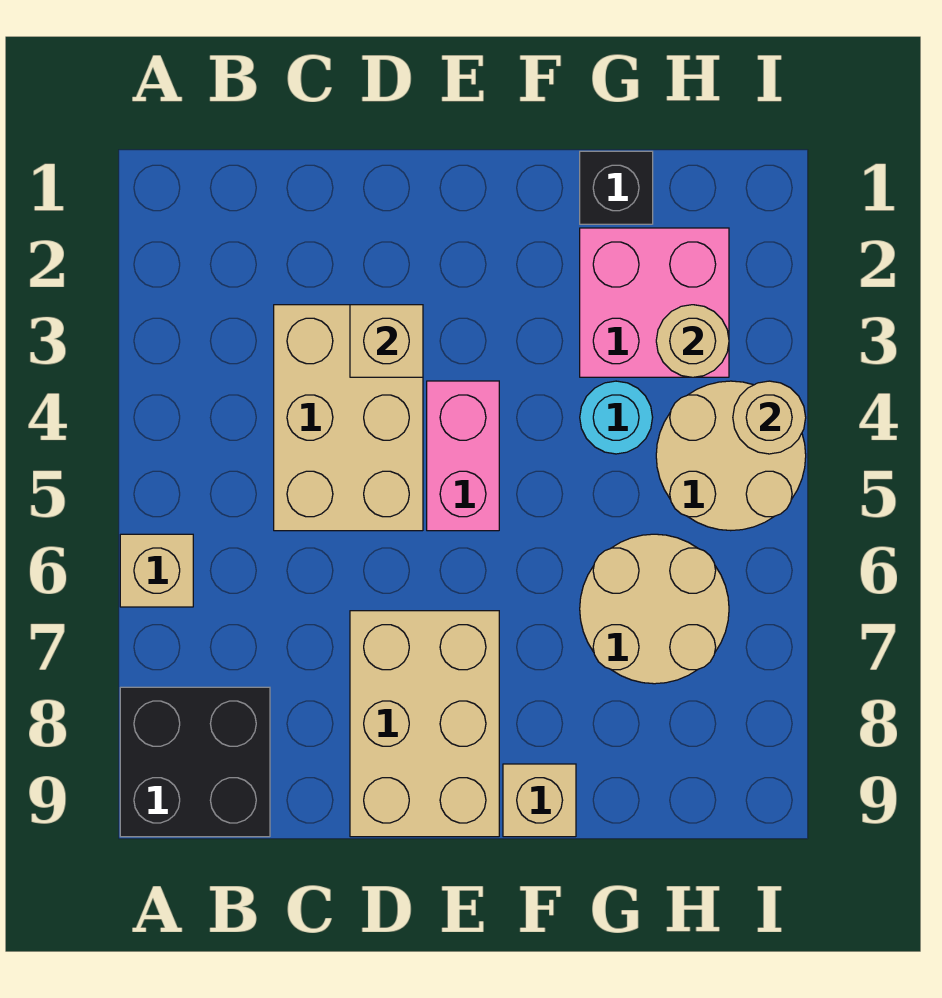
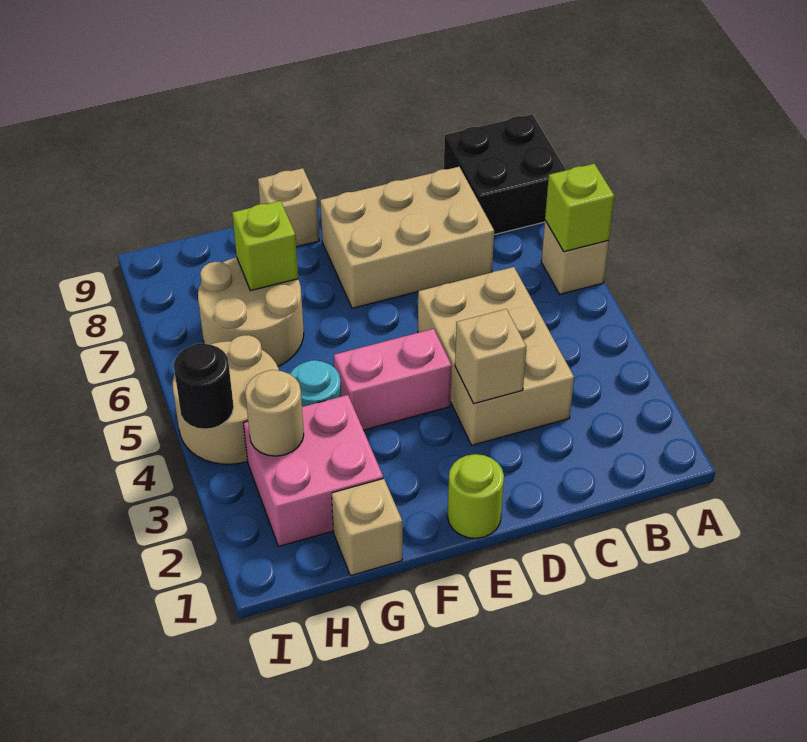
none -> lime 1x1 brick [545,164,614,252]
tan 2x3 brick [350,611,499,837] -> tan 2x3 brick turned to [320,167,494,308]
none -> lime 1x1 round brick [448,454,504,538]
pink 1x2 brick [427,381,499,531] -> pink 1x2 brick turned to [334,329,452,430]
black 1x1 brick [580,151,653,224] -> tan 1x1 brick [332,478,402,576]
none -> lime 1x1 brick [232,201,298,291]
tan 1x1 round brick [733,381,806,454] -> black 1x1 round brick [174,343,234,429]

